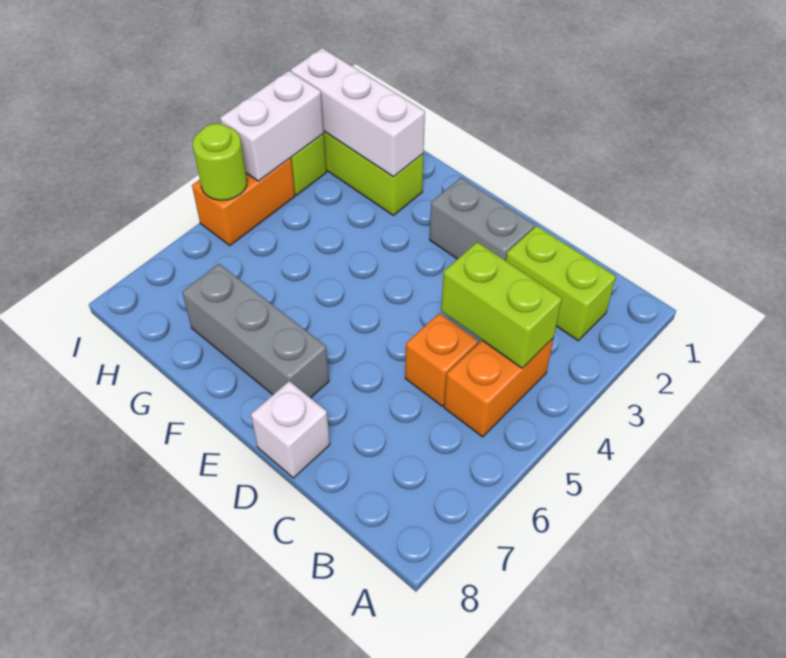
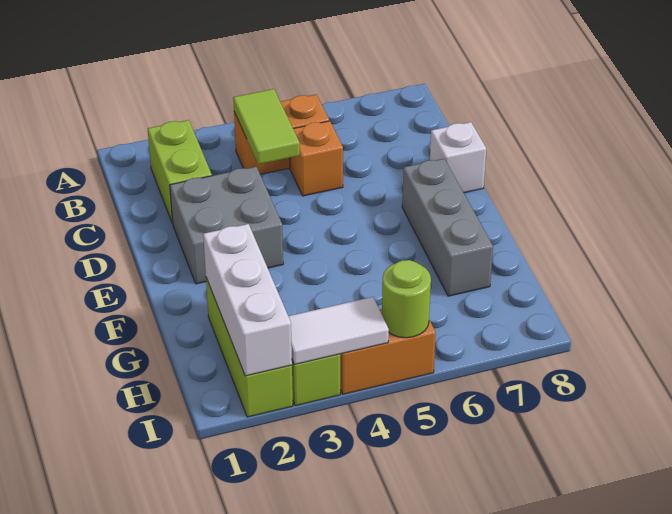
lime 1x2 brick [441,242,562,368] -> lime 1x2 tile [233,89,300,164]
grey 1x2 brick [430,178,535,261] -> grey 2x2 brick [170,167,283,284]
white 1x2 brick [220,71,324,181] -> white 1x2 tile [288,297,389,364]

